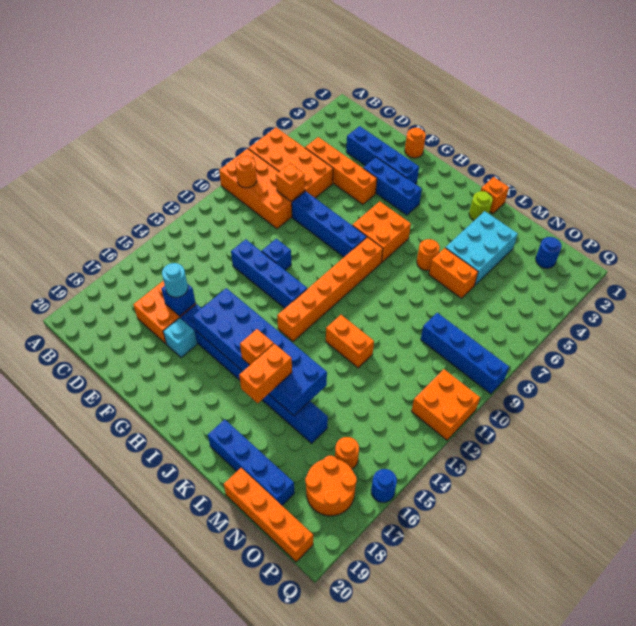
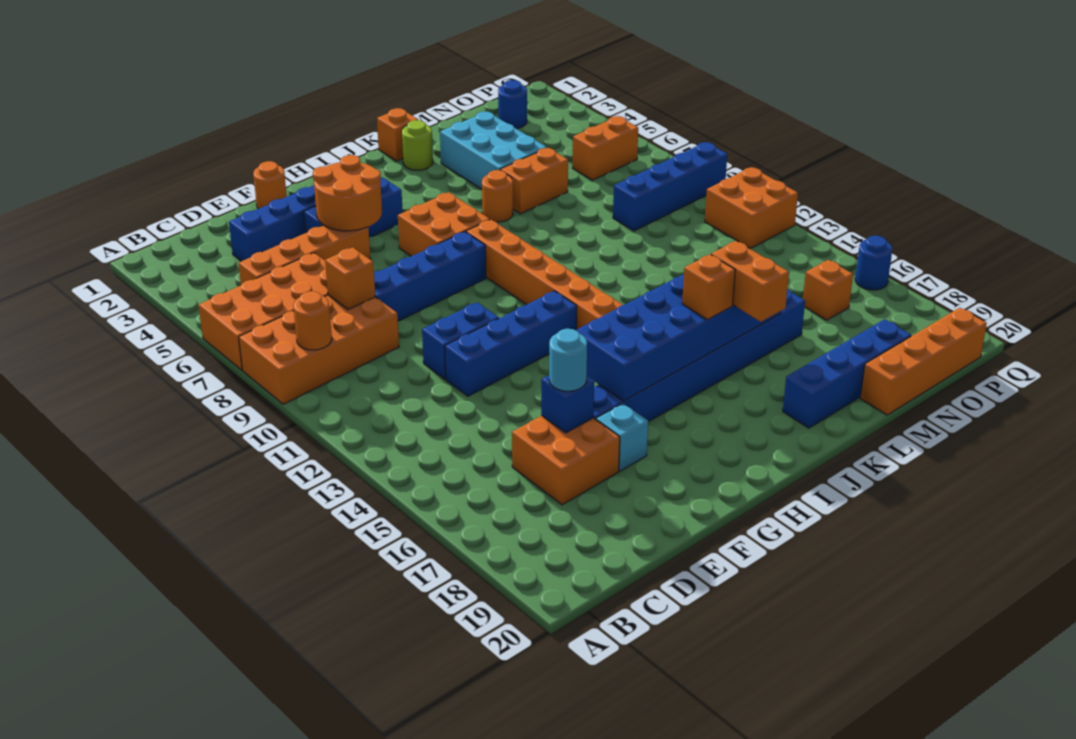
blue 1x1 brick [262,239,291,270] -> blue 1x2 brick [422,302,499,379]
orange 1x2 brick [326,315,374,368] -> orange 1x2 brick moved to [573,116,638,180]
orange 1x1 round brick [335,437,359,469] -> orange 1x1 brick [803,260,853,320]
orange 2x2 round brick [305,456,357,516] -> orange 2x2 round brick moved to [313,155,382,231]

